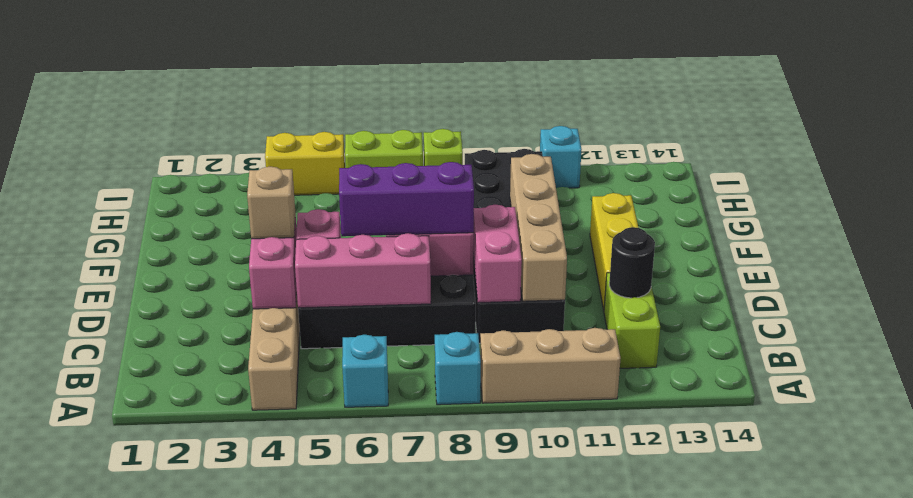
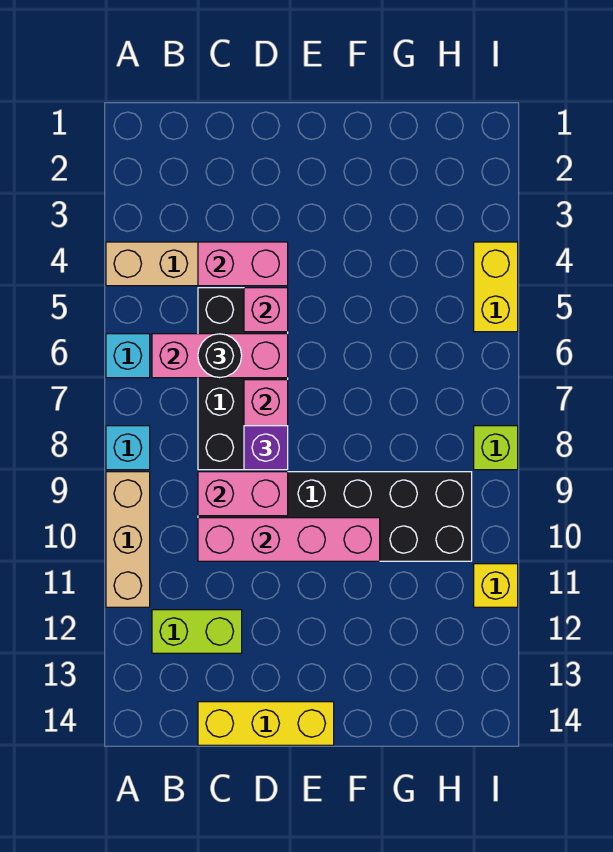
pink 1x3 brick [295,233,431,308] -> pink 1x3 brick turned to [152,334,288,378]
tan 1x4 brick [510,154,567,301] -> pink 1x4 brick [198,518,380,561]
black 1x1 round brick [609,227,655,298] -> black 1x1 round brick moved to [198,334,242,378]
tan 1x1 brick [247,167,295,239] -> none
purple 1x3 brick [339,162,474,236] -> purple 1x1 brick [244,426,288,470]
yellow 1x3 brick [590,193,639,310] -> yellow 1x3 brick moved to [198,702,334,745]
lime 1x2 brick [345,130,423,168] -> none
cyan 1x1 brick [540,126,582,188] -> yellow 1x1 brick [474,564,518,607]

